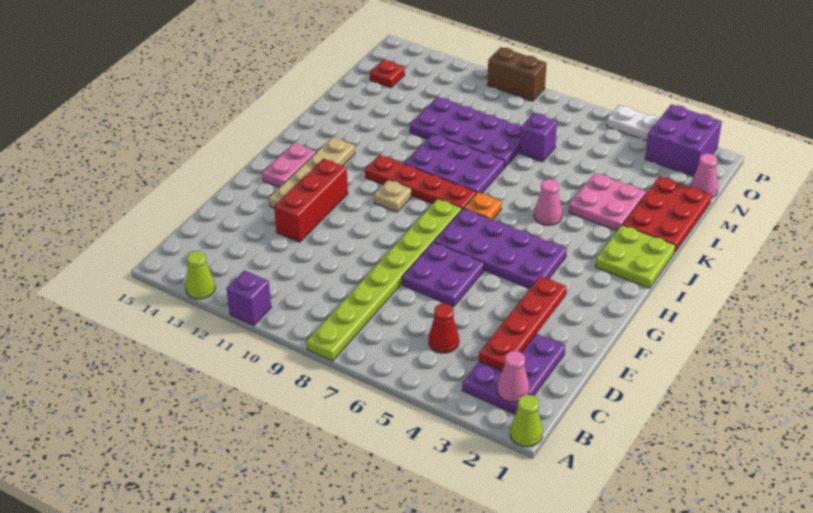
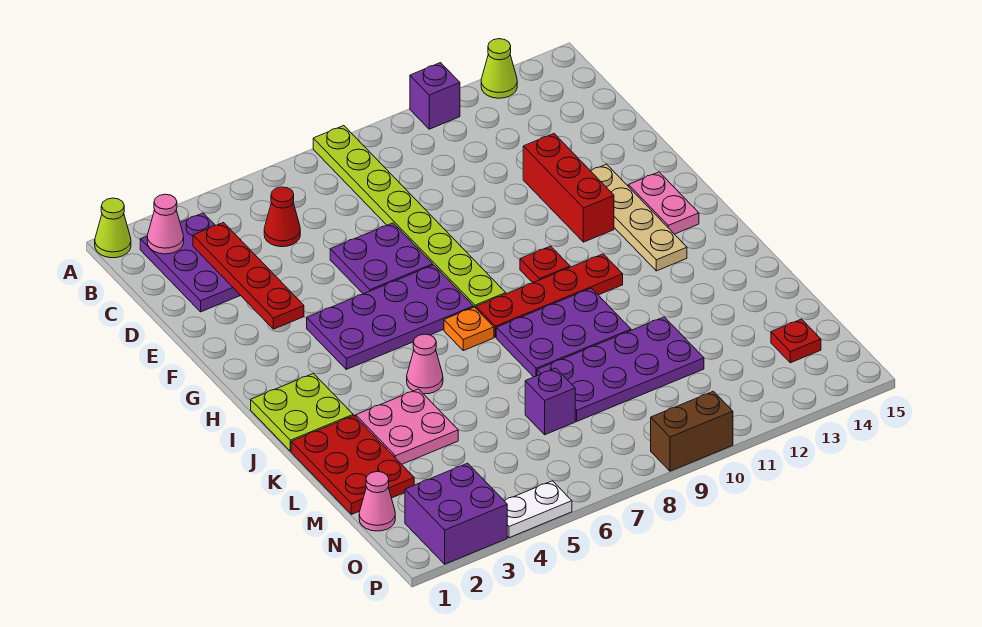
tan 1x1 plate [374,180,412,212] -> red 1x1 plate [520,246,570,283]

